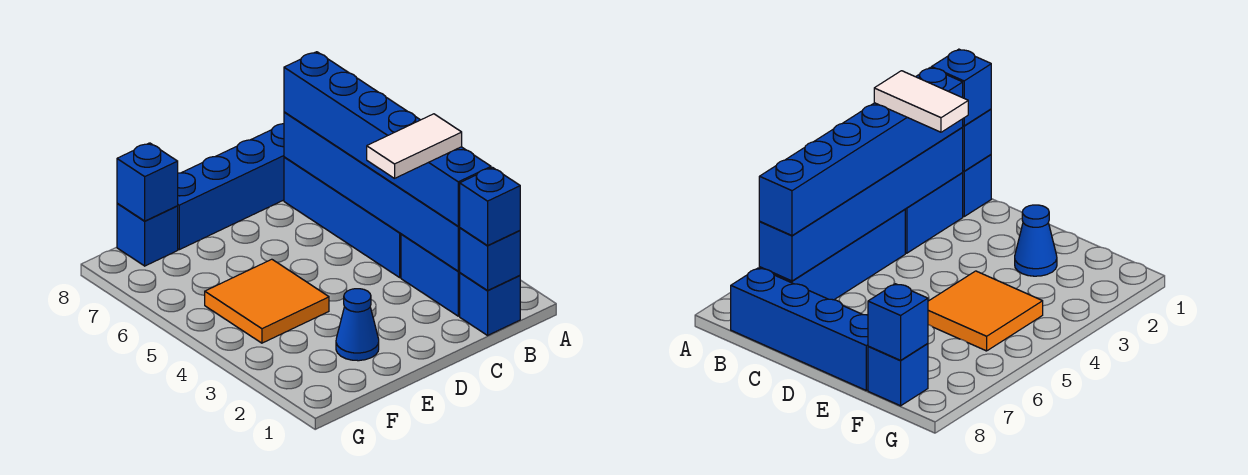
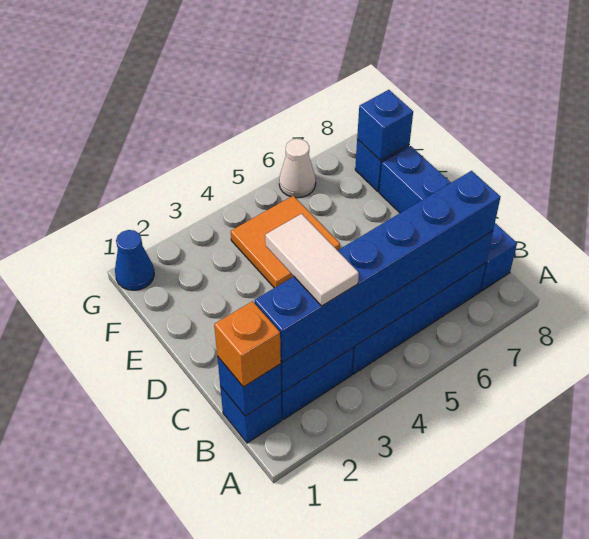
blue 1x1 brick [460,167,520,246] -> orange 1x1 brick [214,301,281,387]
blue 1x1 cone [336,289,379,361] -> blue 1x1 cone moved to [115,230,154,290]
none -> white 1x1 cone [279,139,316,198]

